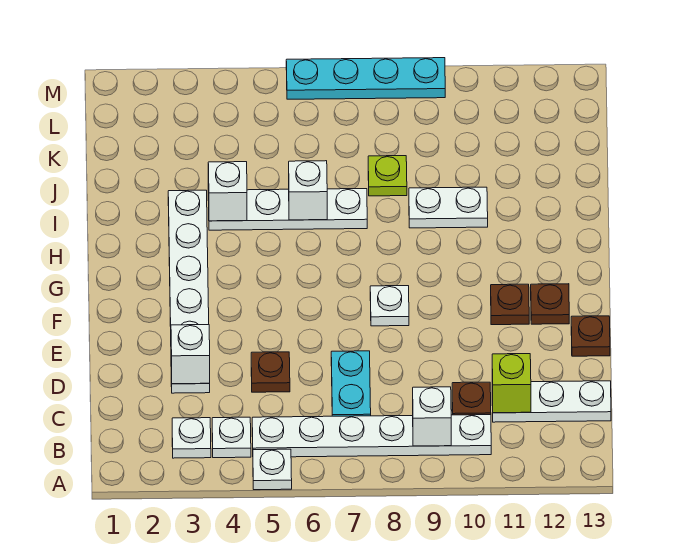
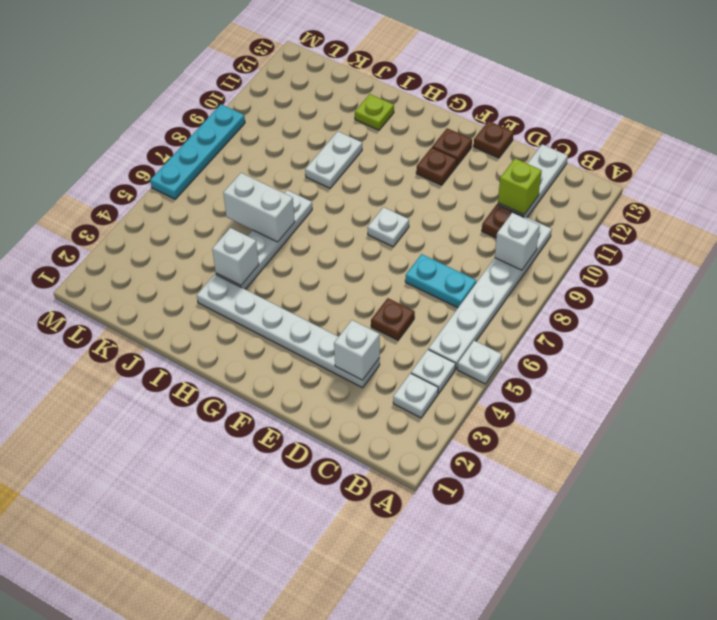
white 1x1 brick [289,161,327,220] -> white 1x2 brick [223,173,295,242]
lime 1x1 plate [368,156,407,196] -> lime 1x1 plate moved to [355,94,394,130]

